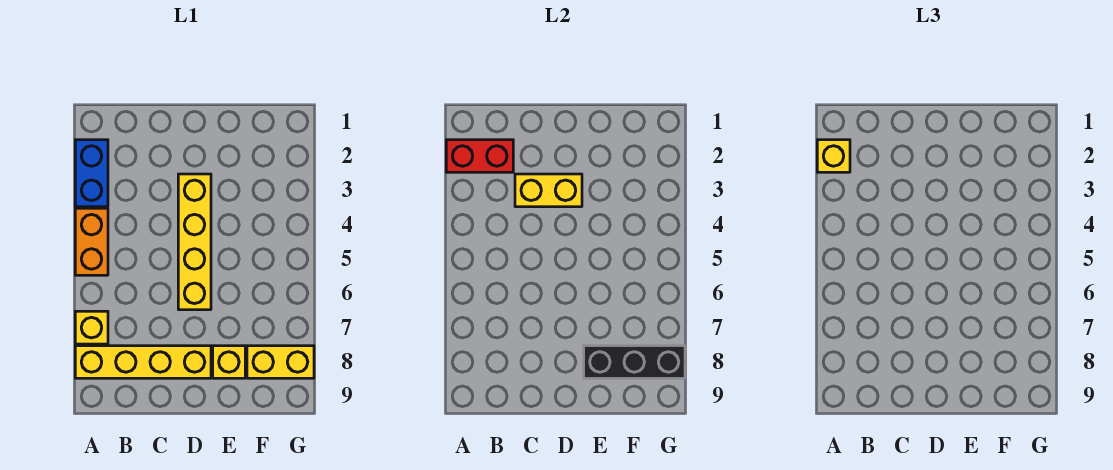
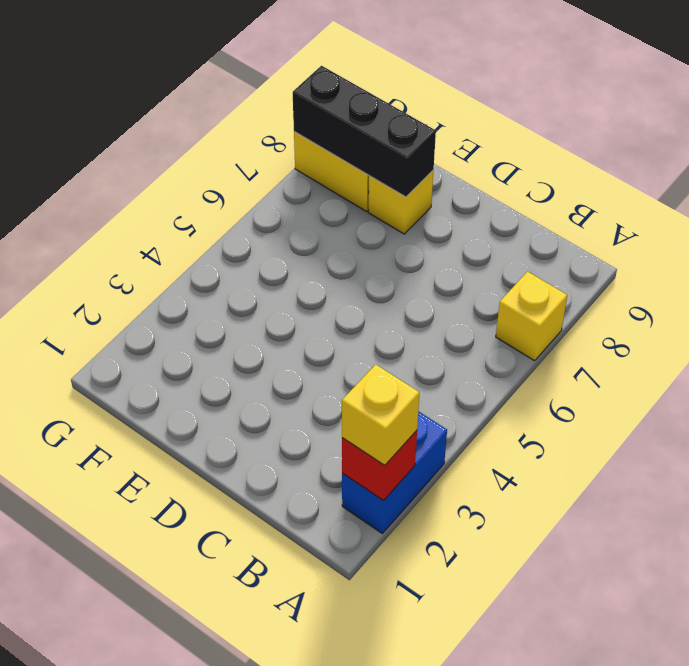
red 1x2 brick [446,140,513,172] -> red 1x1 brick [342,431,417,501]
orange 1x2 brick [75,208,108,275] -> none
yellow 1x4 brick [75,346,211,378] -> none
yellow 1x2 brick [515,174,582,207] -> none
yellow 1x4 brick [178,174,211,310] -> none

